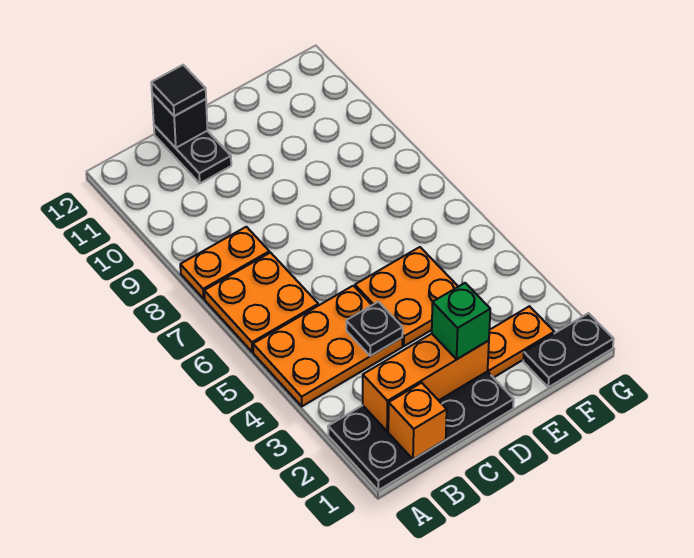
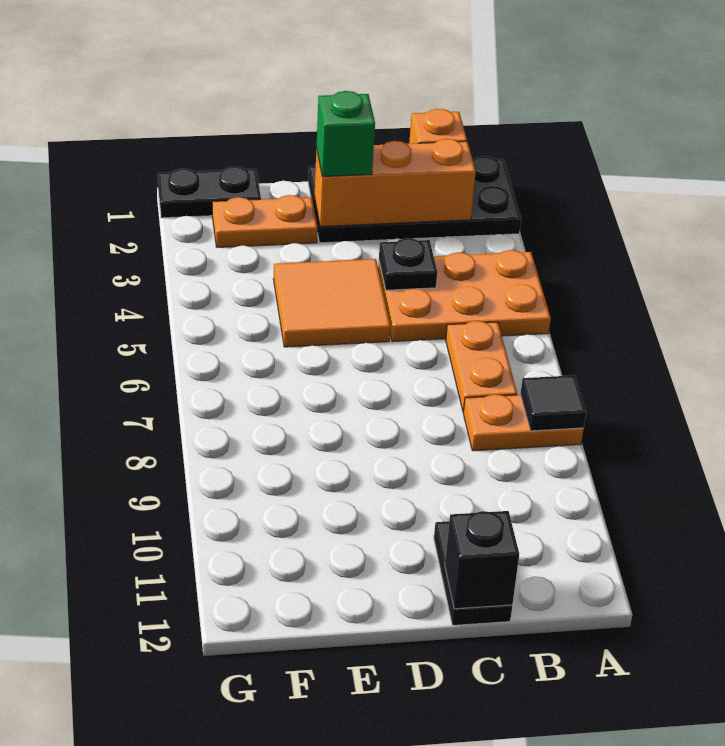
orange 2x2 plate [204,253,318,352] -> orange 1x2 plate [446,321,517,412]
black 1x1 tile [151,65,206,116] -> black 1x1 tile moved to [521,375,586,431]
orange 2x2 plate [355,247,458,346] -> orange 2x2 tile [273,259,390,347]

